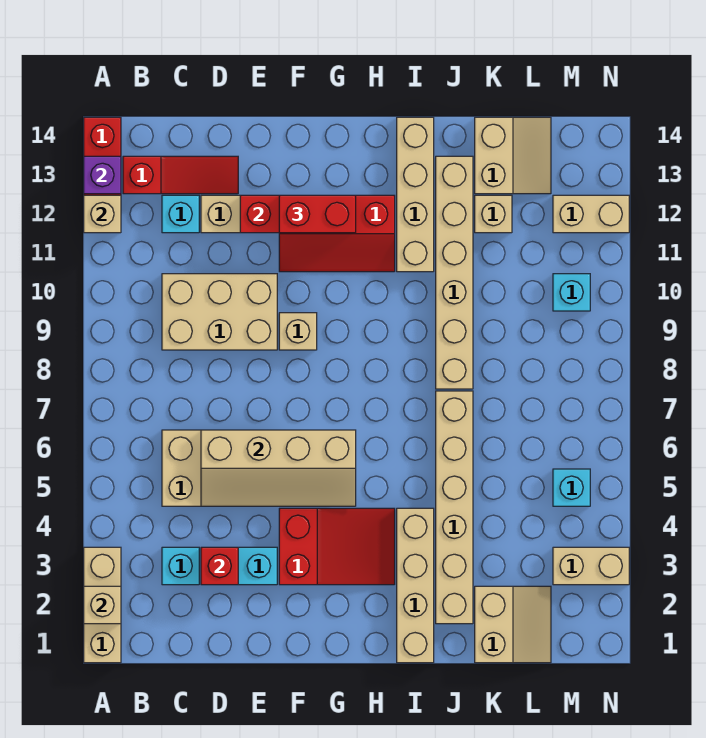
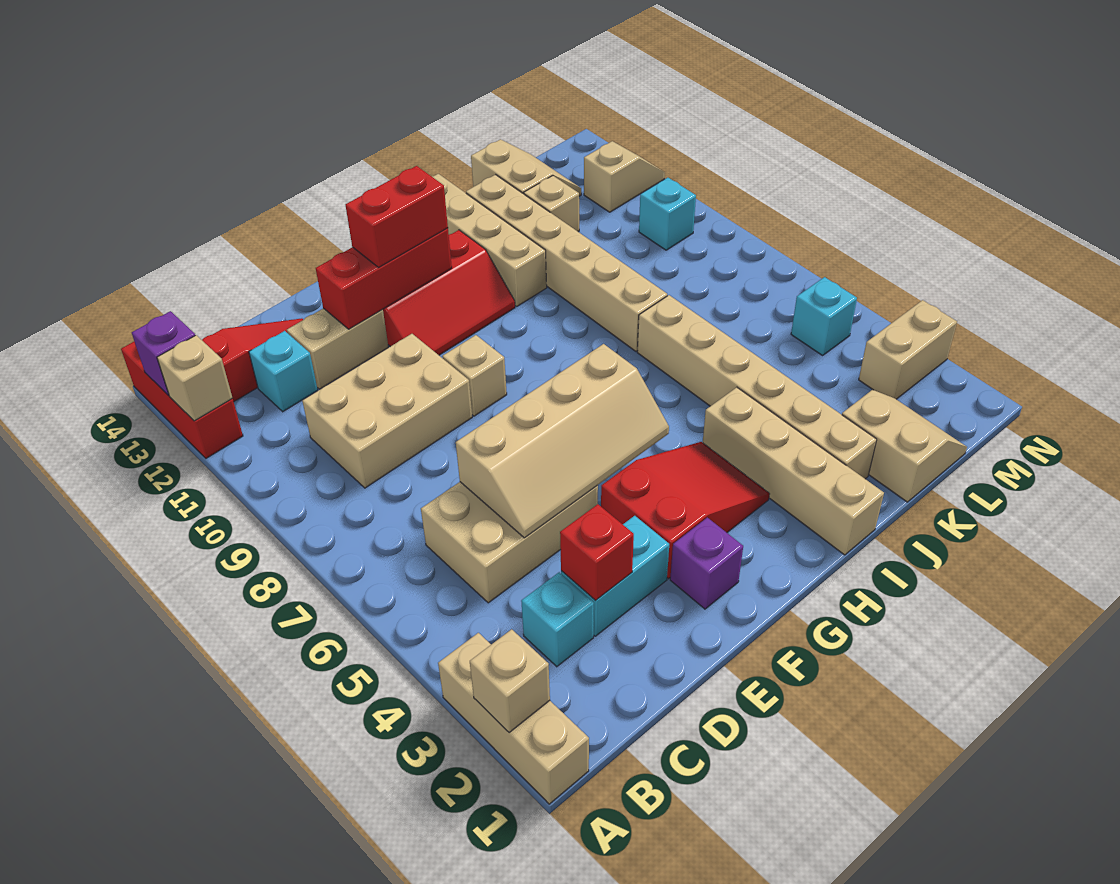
none -> purple 1x1 brick [670,518,743,609]
tan 1x2 brick [553,195,629,233] -> tan 1x2 slope [584,141,665,212]

